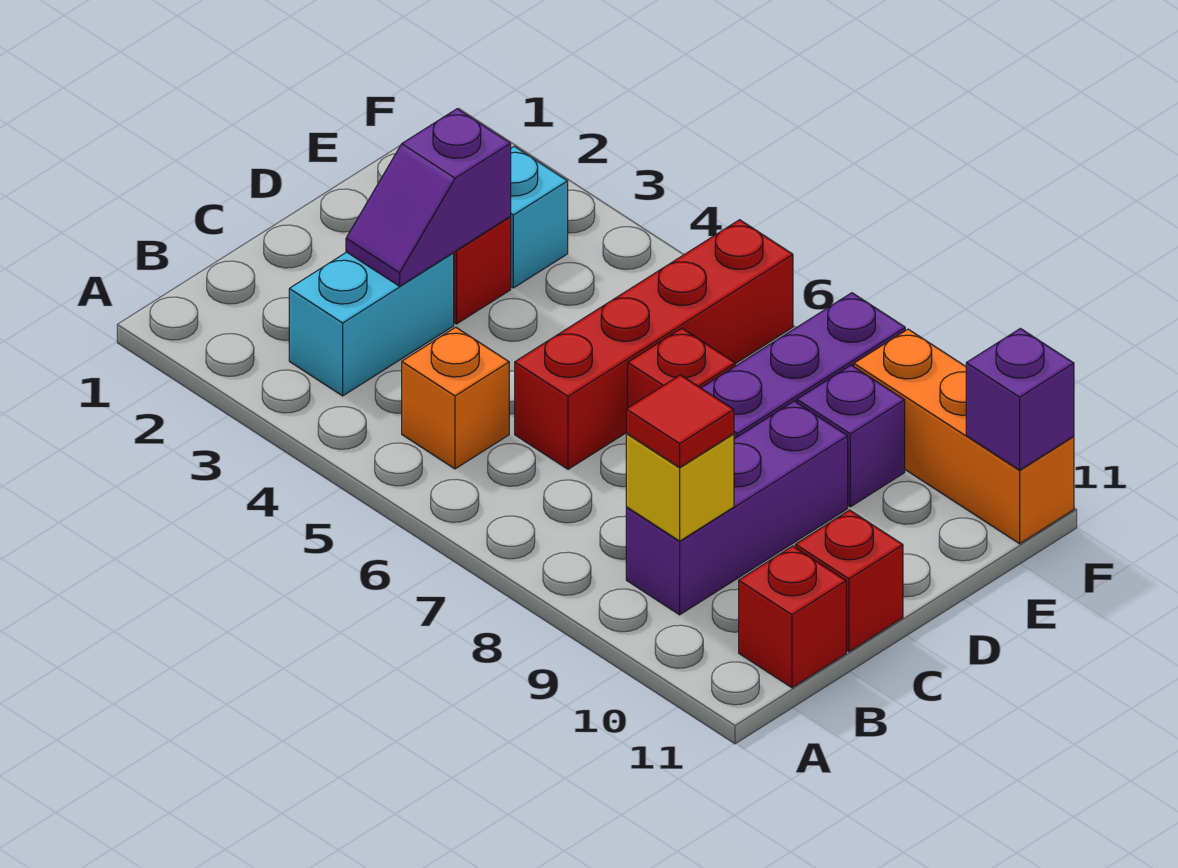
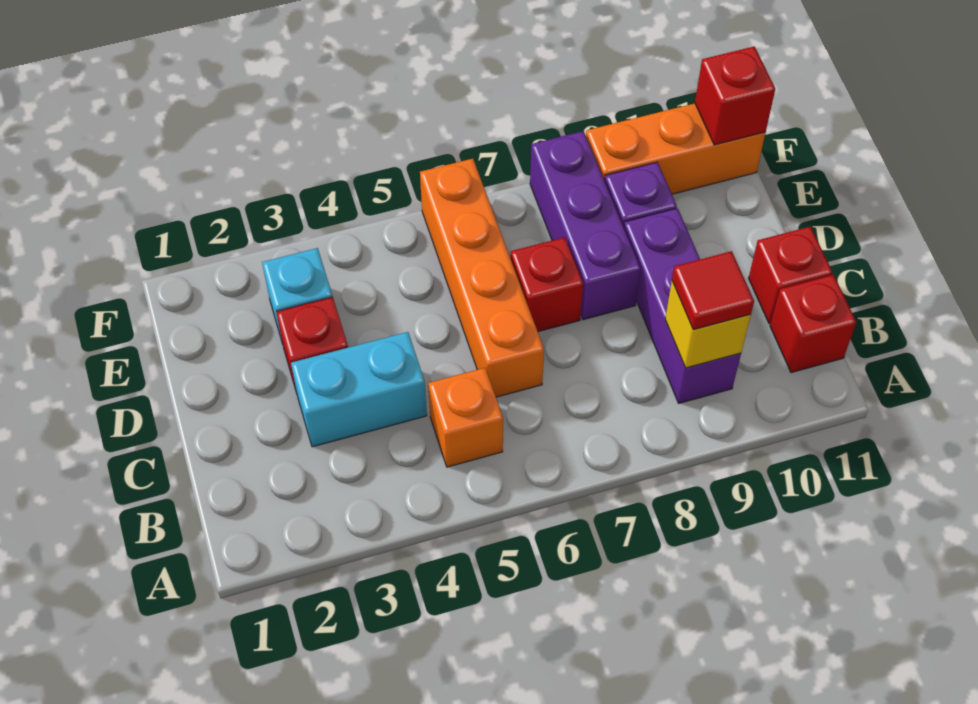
cyan 1x2 brick [289,252,454,396] -> cyan 1x2 brick turned to [291,332,427,447]
purple 1x2 slope [346,109,511,286] -> none
red 1x4 brick [515,220,793,469] -> orange 1x4 brick [420,159,544,397]
purple 1x1 brick [966,329,1074,470] -> red 1x1 brick [695,46,775,145]

